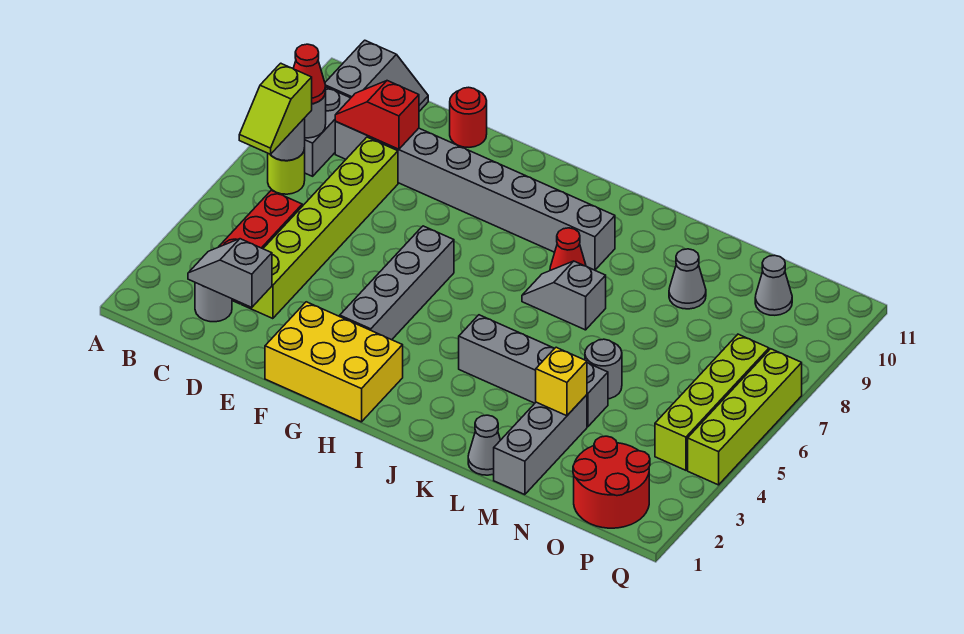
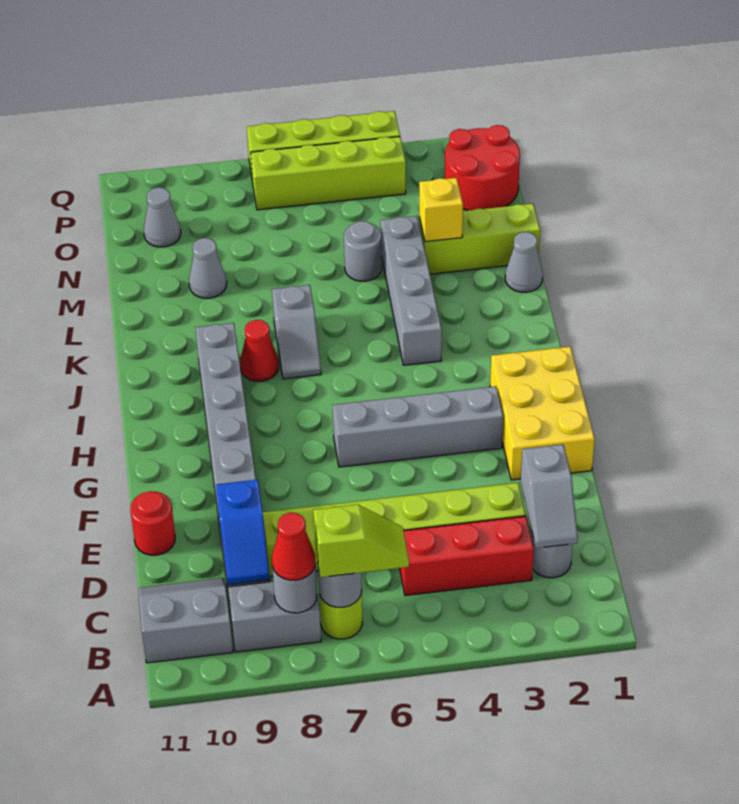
red 1x2 slope [335,81,419,149] -> blue 1x2 slope [216,480,270,585]
grey 1x3 brick [494,395,587,495] -> lime 1x3 brick [419,204,540,274]

